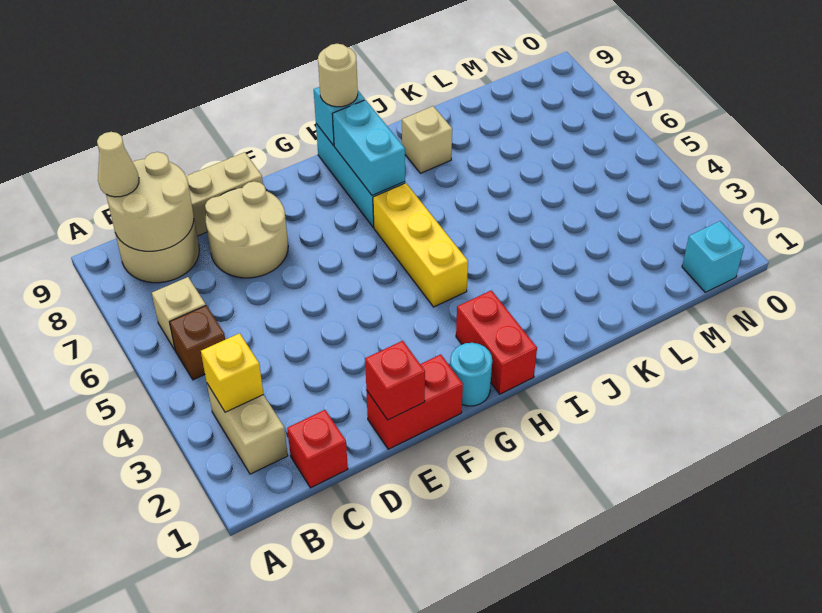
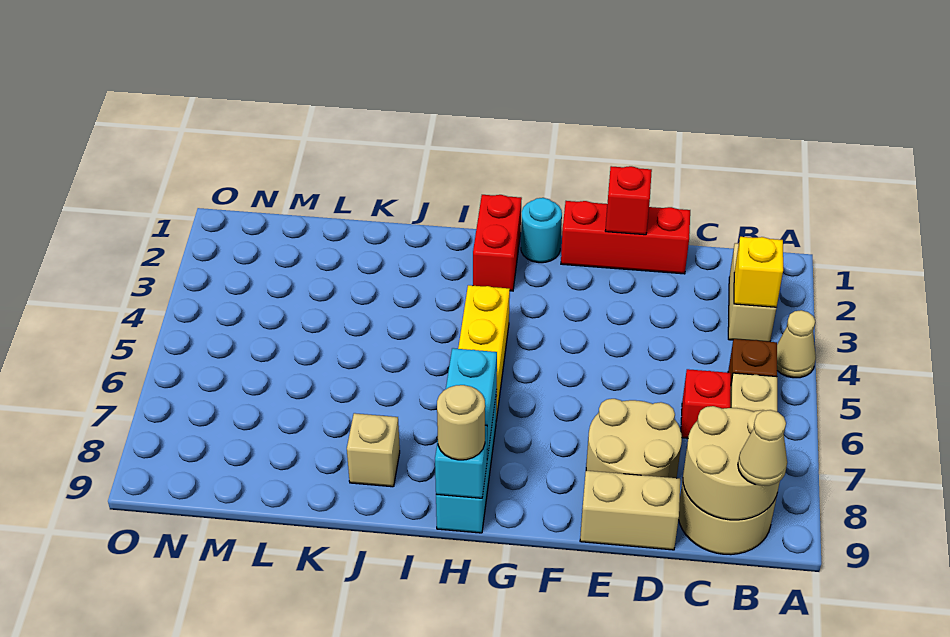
none -> tan 1x1 cone [777,310,816,378]
red 1x1 brick [287,410,348,488] -> red 1x1 brick moved to [681,369,731,438]
red 1x2 brick [366,354,463,449] -> red 1x3 brick [561,201,690,274]
cyan 1x1 brick [682,221,744,292] -> none

